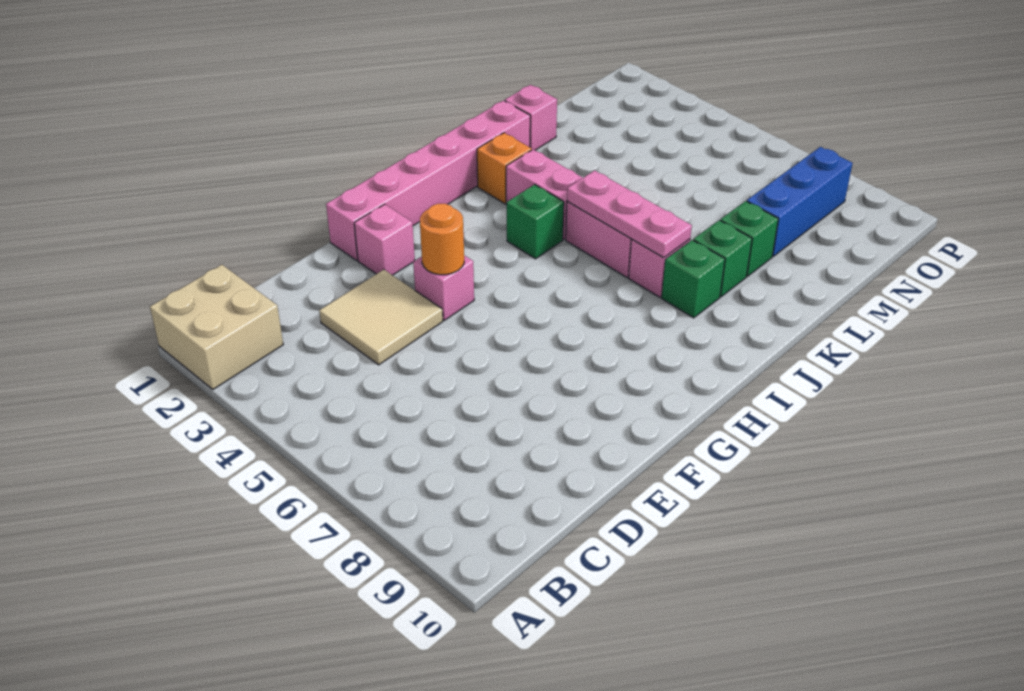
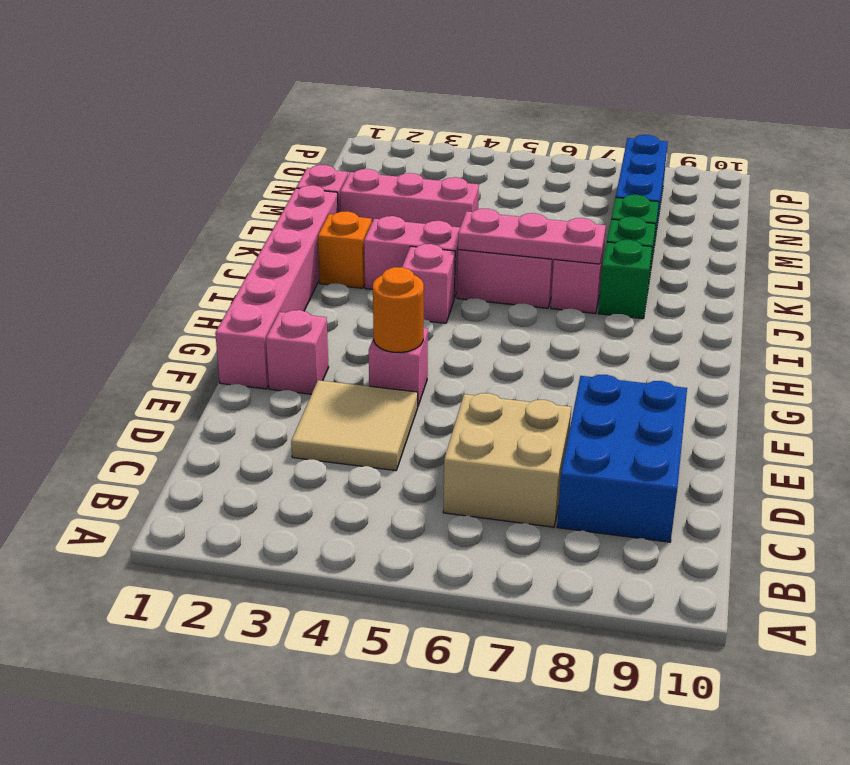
tan 2x2 brick [150,265,283,389] -> tan 2x2 brick moved to [443,393,571,527]
none -> blue 2x3 brick [557,375,687,542]
green 1x1 brick [507,184,564,259] -> pink 1x1 brick [402,244,455,323]
none -> pink 1x3 brick [340,169,479,227]

